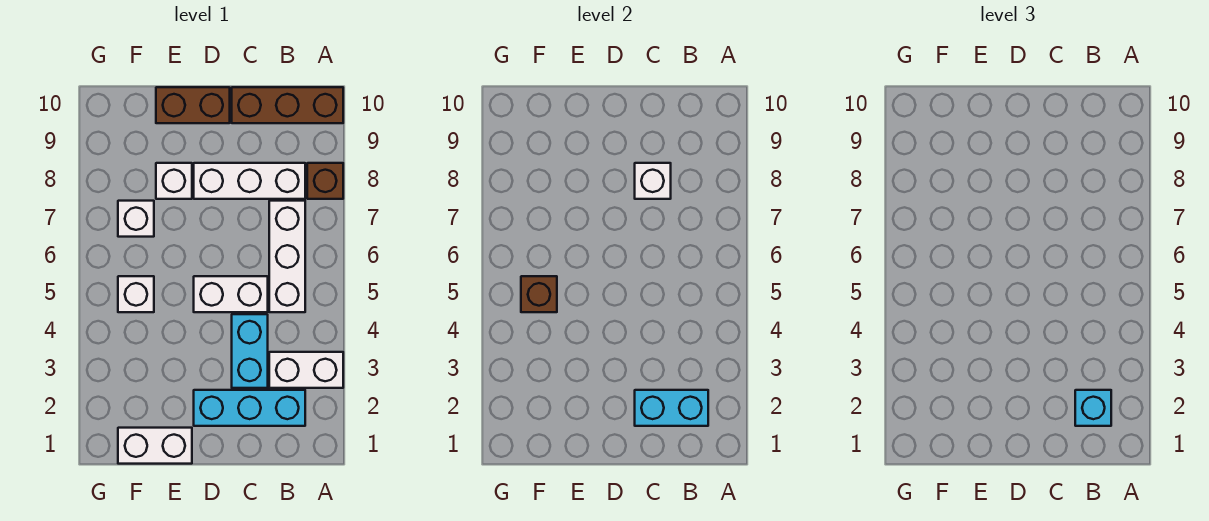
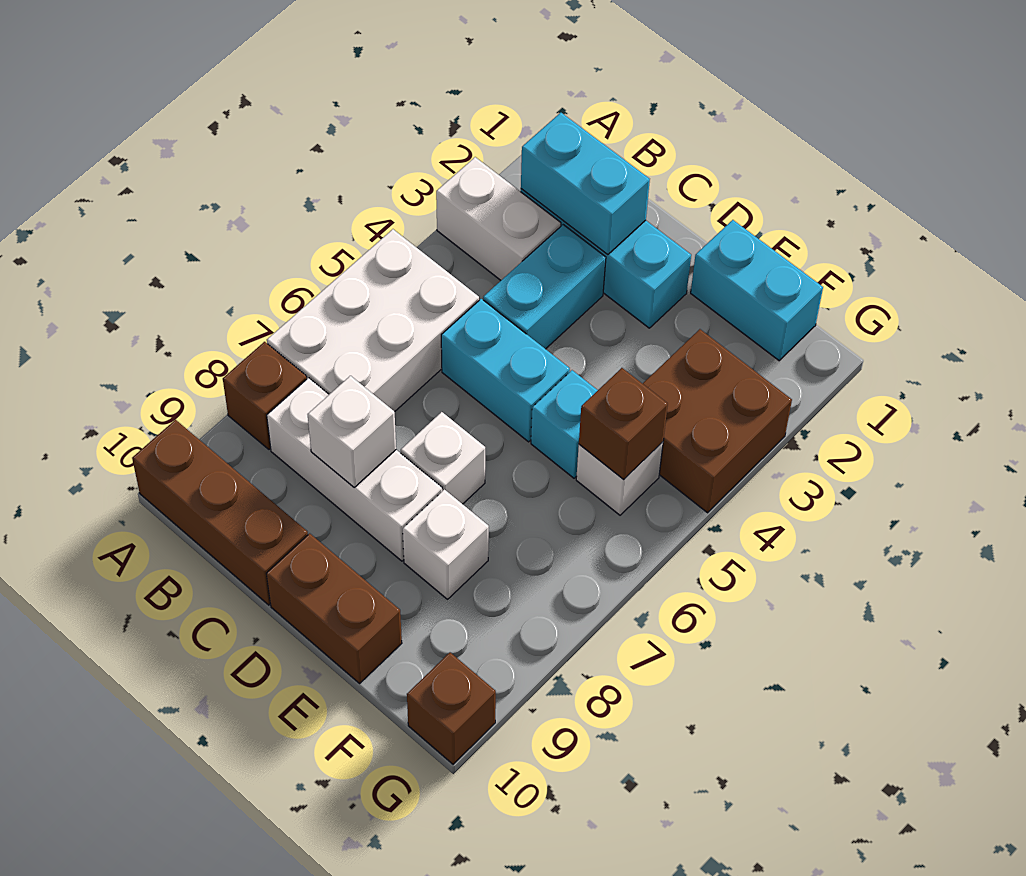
cyan 1x1 brick [1075,390,1111,426] -> cyan 1x1 brick moved to [531,370,598,478]
white 1x3 brick [269,201,305,312] -> white 2x3 brick [267,229,479,412]
white 1x2 brick [194,276,268,312] -> cyan 1x2 brick [441,299,570,442]
white 1x2 brick [118,428,192,464] -> cyan 1x2 brick [691,220,823,361]
none -> brown 2x2 brick [643,329,792,513]
white 1x1 brick [118,201,154,237] -> white 1x1 brick moved to [401,412,485,504]
none -> brown 1x1 brick [407,653,496,764]

